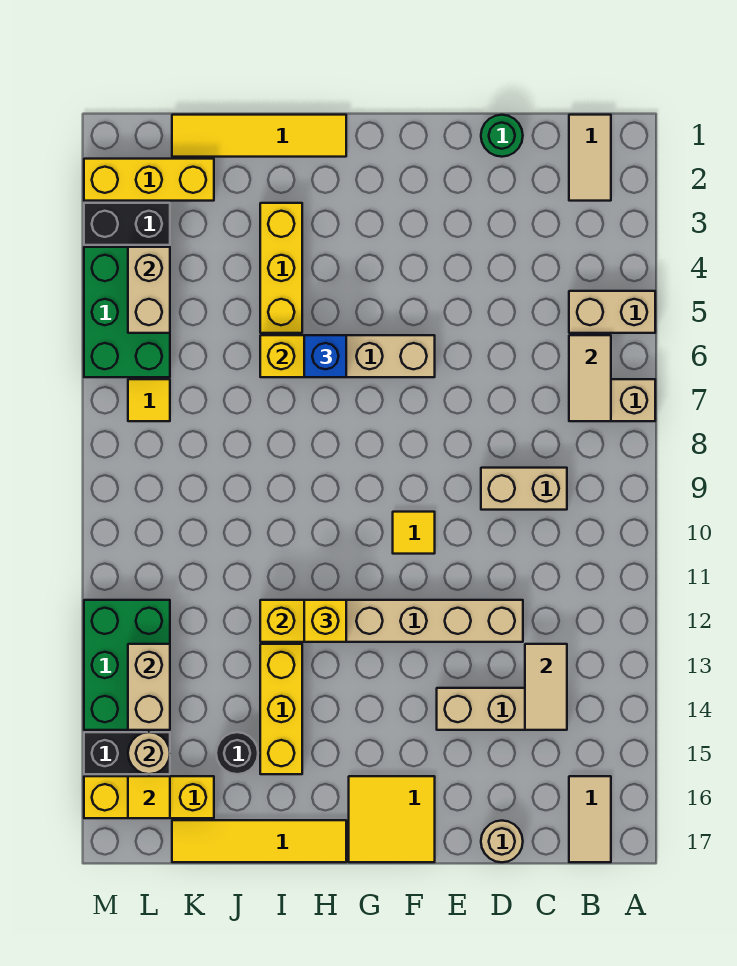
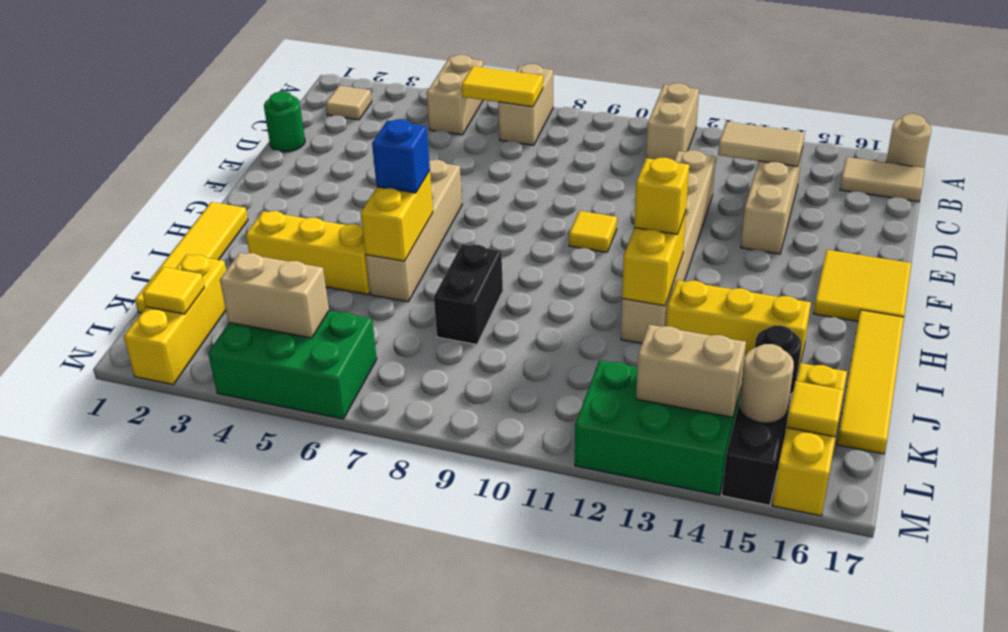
tan 1x2 tile [569,115,611,201] -> tan 1x1 tile [326,86,372,120]
tan 1x2 tile [569,335,611,421] -> yellow 1x2 tile [462,66,543,107]
tan 1x2 brick [481,468,567,510] -> tan 1x2 brick moved to [646,83,699,160]
tan 1x1 round brick [481,821,523,862] -> tan 1x1 round brick moved to [886,114,931,168]
black 1x2 brick [84,203,170,245] -> black 1x2 brick moved to [434,244,503,345]
yellow 1x1 tile [128,379,170,421] -> yellow 1x1 tile moved to [143,267,204,314]

